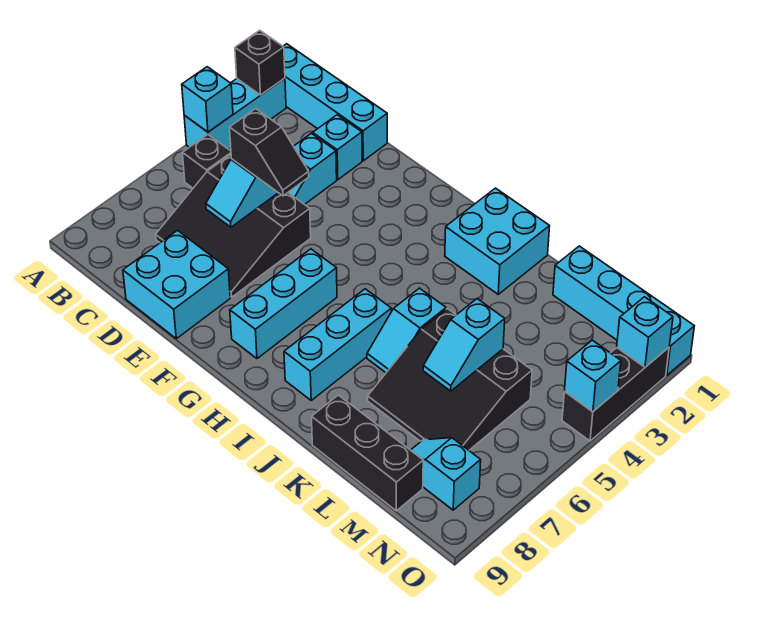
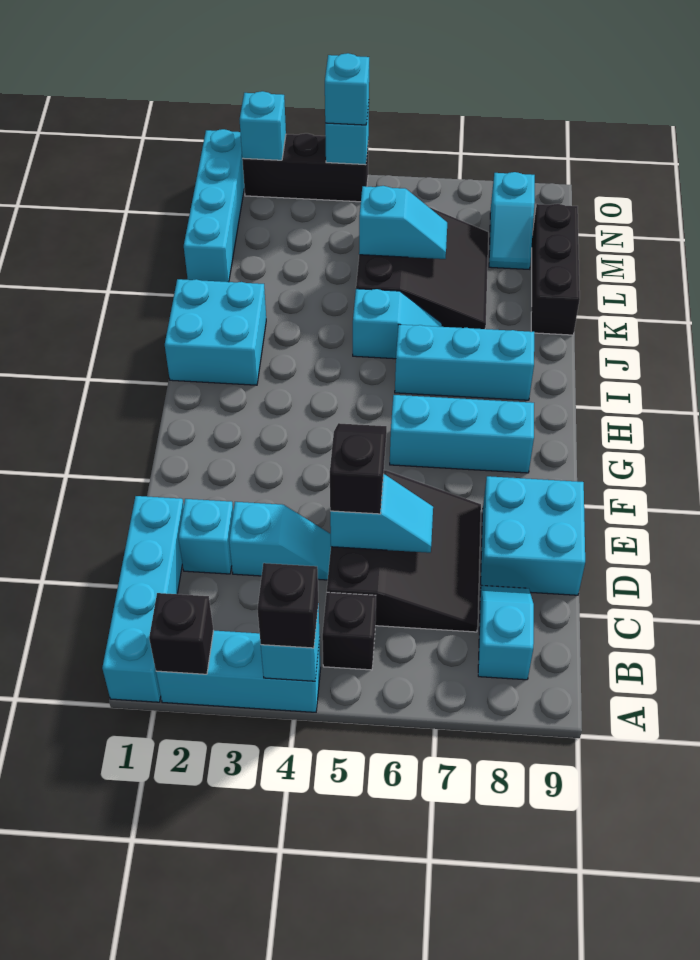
none -> black 1x1 brick [257,563,319,648]
none -> cyan 1x2 slope [478,585,534,680]
none -> cyan 1x1 brick [325,53,369,125]

